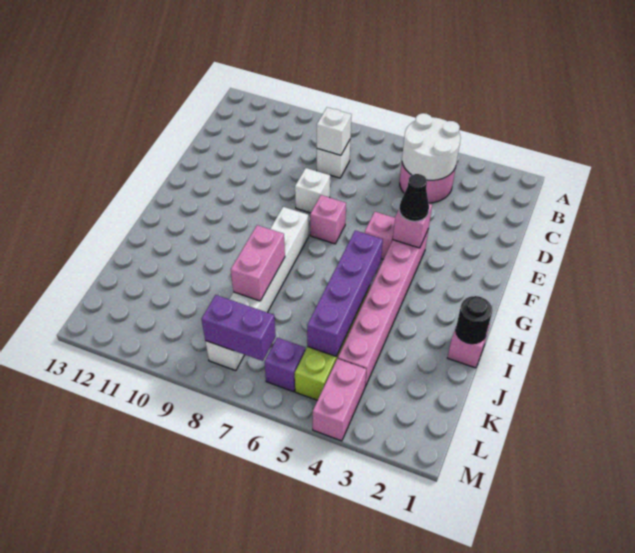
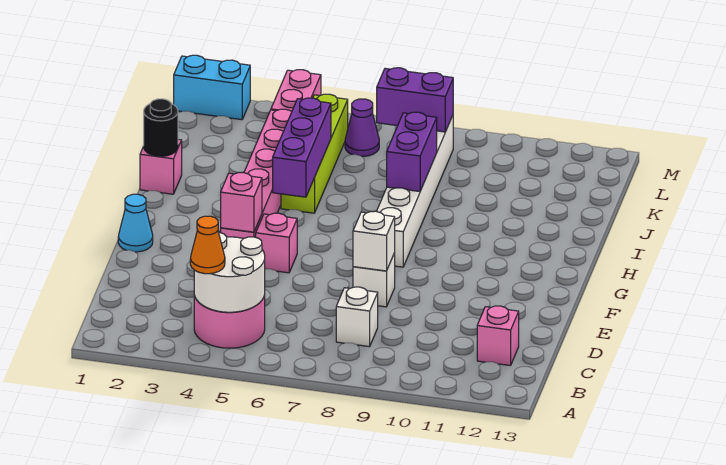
none -> orange 1x1 cone [190,216,225,274]
white 1x1 brick [317,107,352,155] -> white 1x1 brick moved to [353,211,395,271]
none -> cyan 1x1 cone [118,194,153,252]
black 1x1 cone [399,174,429,221] -> none
pink 1x1 brick [310,195,346,244] -> pink 1x1 brick moved to [477,306,519,366]
purple 1x4 brick [307,230,383,356] -> purple 1x3 brick [273,98,331,197]
pink 1x2 brick [231,225,285,301] -> purple 1x2 brick [387,112,437,192]
purple 1x1 brick [264,338,306,392] -> purple 1x1 cone [345,99,379,156]
none -> cyan 1x2 brick [174,55,250,120]

